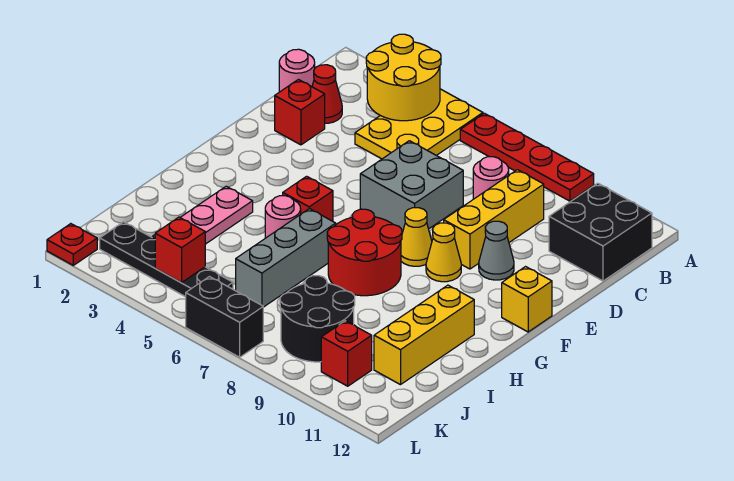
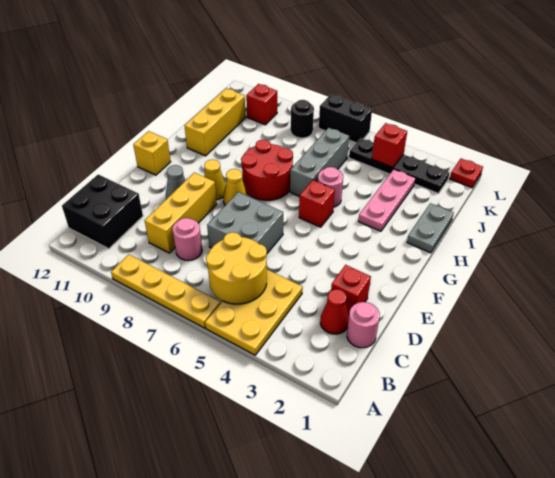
yellow 2x2 round brick [366,34,441,121] -> yellow 2x2 round brick moved to [206,232,267,304]
red 1x4 plate [460,113,594,201] -> yellow 1x4 plate [111,254,221,328]
none -> grey 1x2 plate [407,203,454,253]
black 2x2 round brick [280,276,355,362] -> black 1x1 round brick [291,100,314,138]

